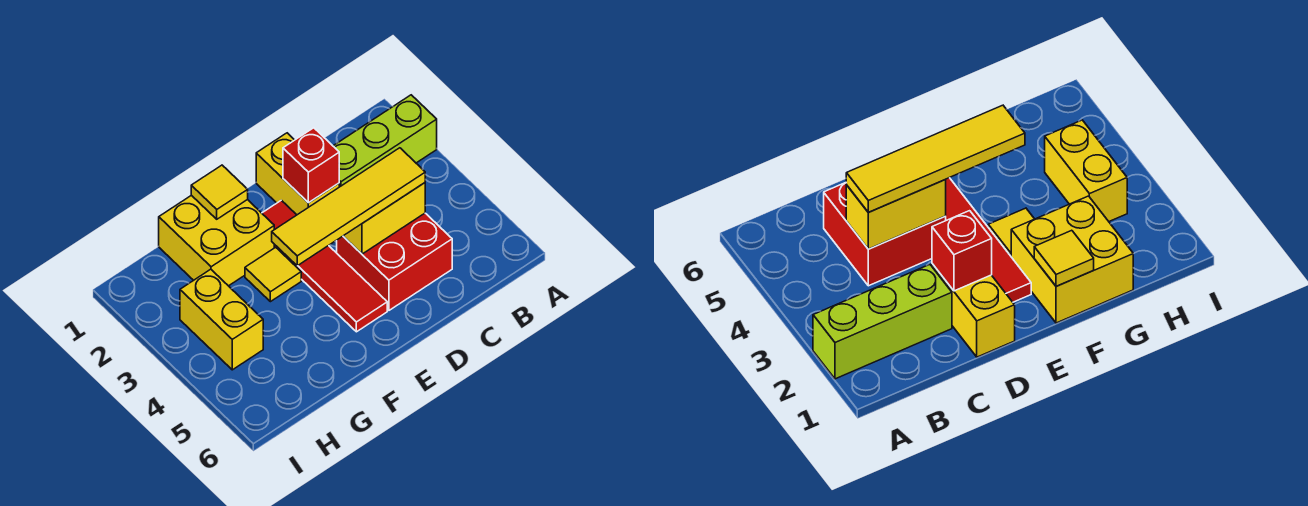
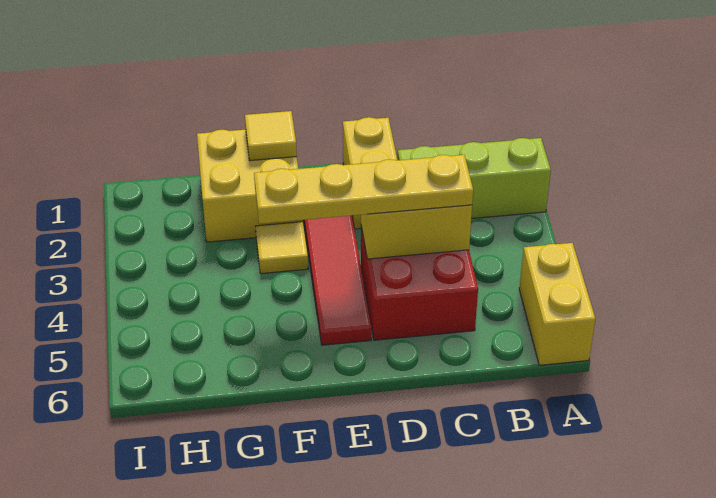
yellow 1x4 tile [272,148,425,266] -> yellow 1x4 plate [254,155,473,224]
red 1x1 brick [283,128,339,203] -> none
yellow 1x2 brick [180,269,263,370] -> yellow 1x2 brick moved to [519,243,595,365]

